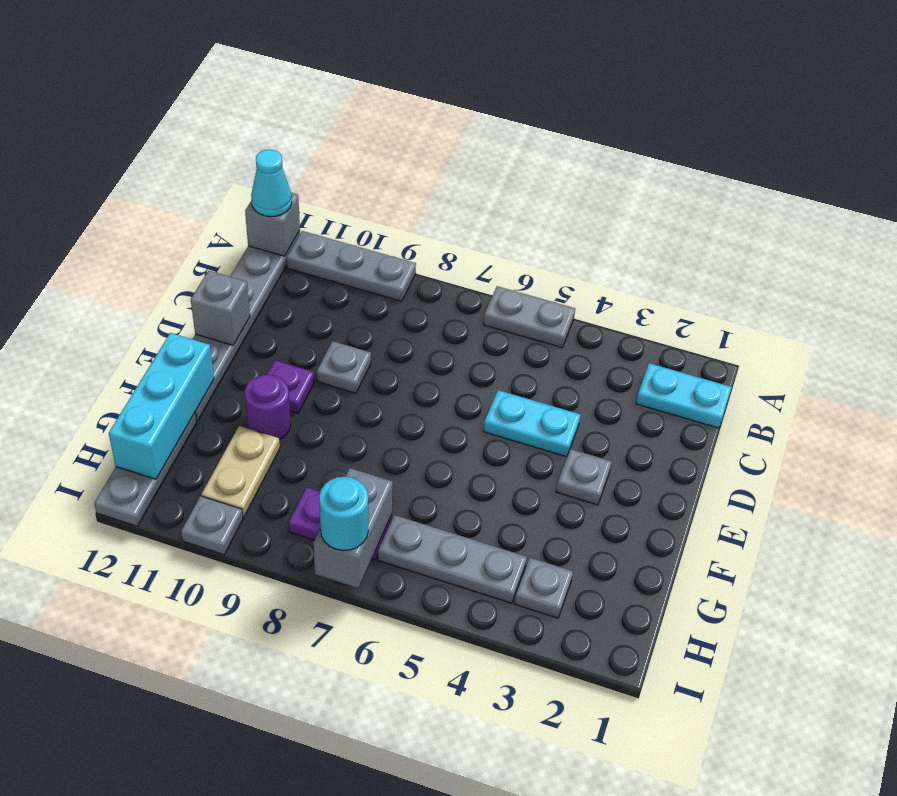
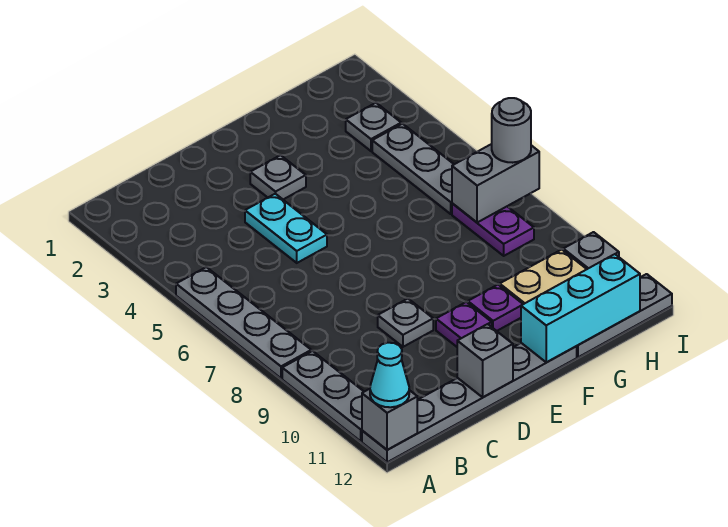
grey 1x2 plate [483,286,575,348] -> grey 1x4 plate [176,267,311,378]
cyan 1x2 plate [636,363,732,428] -> none
purple 1x1 round brick [245,375,291,440] -> purple 1x1 plate [468,285,523,331]
cyan 1x1 round brick [319,477,368,551] -> grey 1x1 round brick [492,98,531,163]

